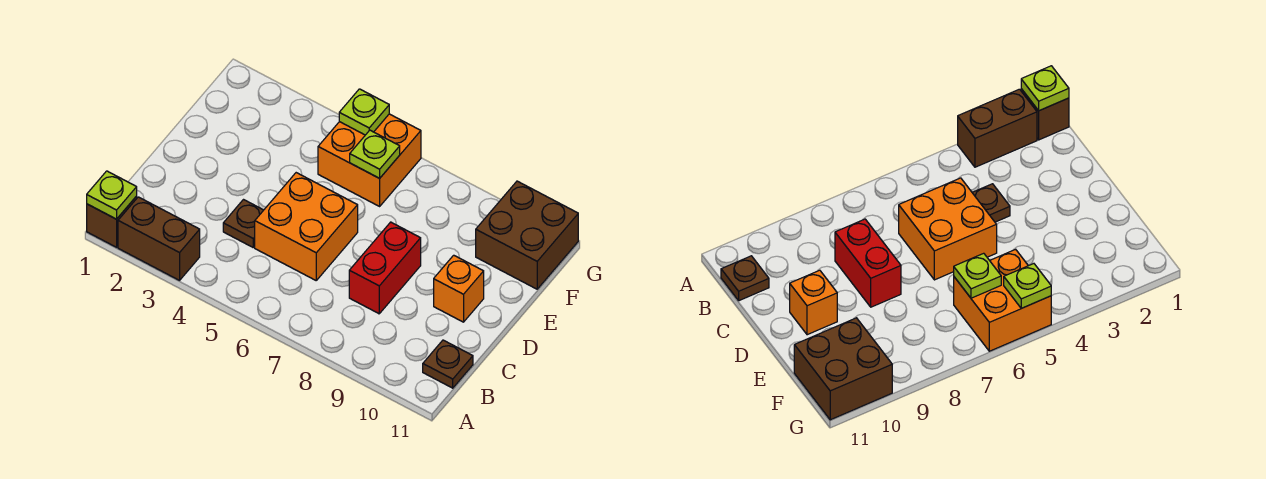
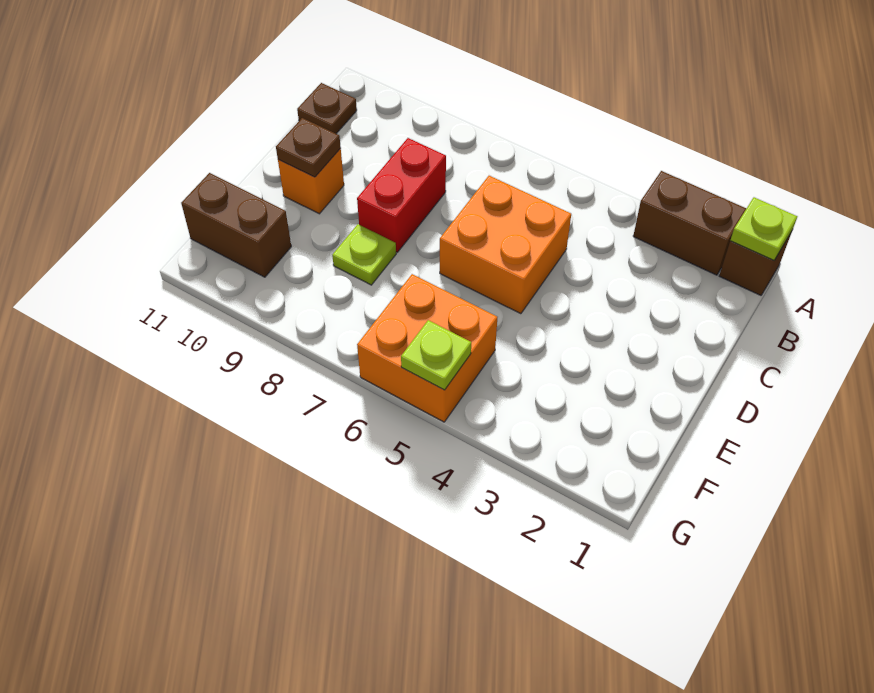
brown 1x1 plate [223,200,263,247] -> brown 1x1 plate moved to [276,118,341,177]
lime 1x1 plate [350,130,400,178] -> lime 1x1 plate moved to [332,224,396,285]
brown 2x2 brick [476,181,578,289] -> brown 1x2 brick [181,173,291,277]

